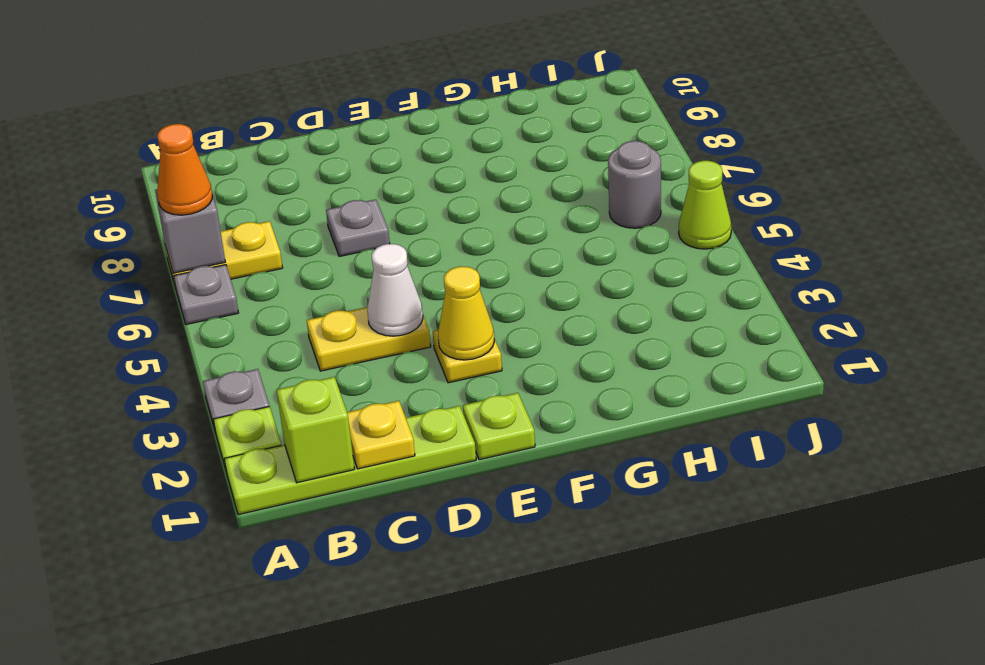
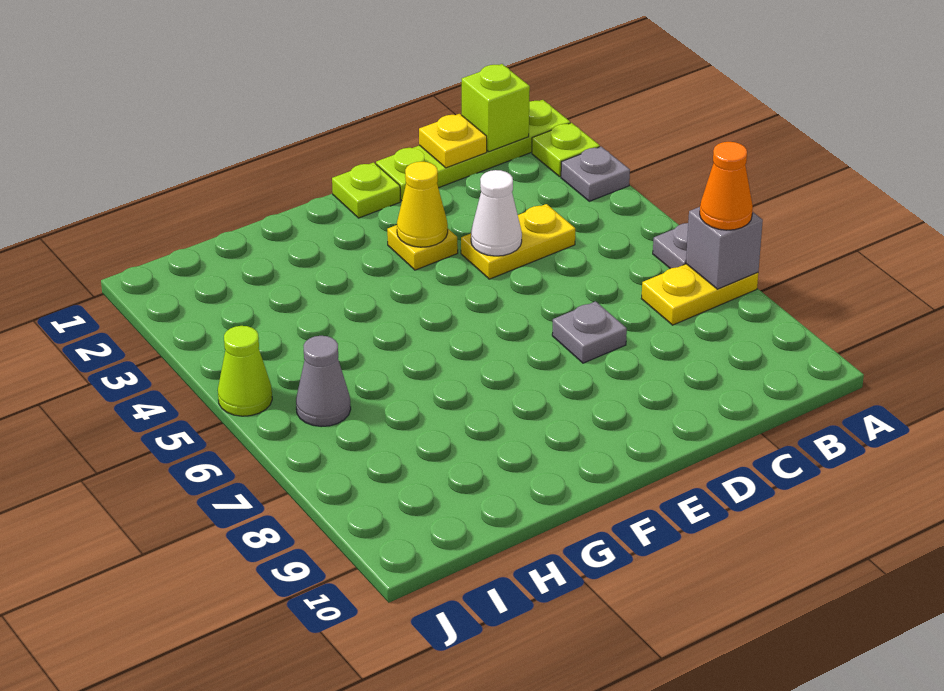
grey 1x1 round brick [608,141,661,228] -> grey 1x1 cone [296,336,351,427]

